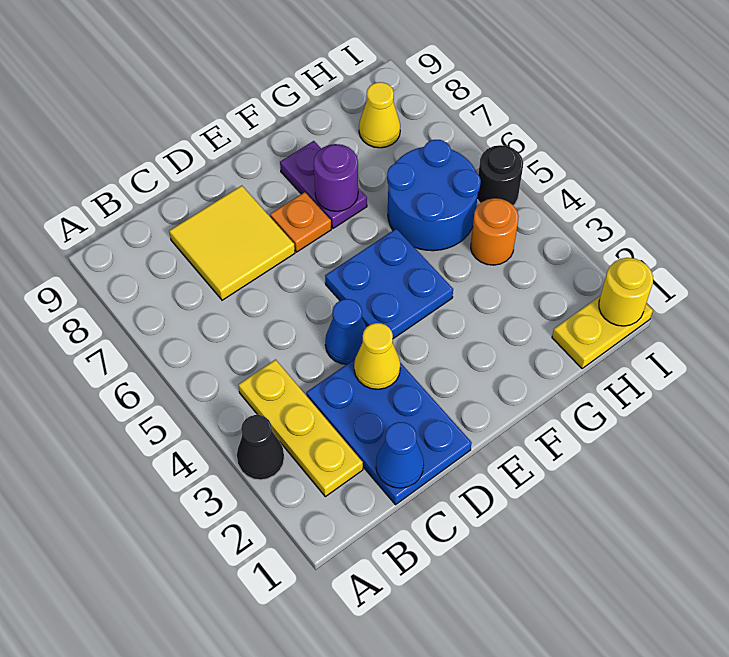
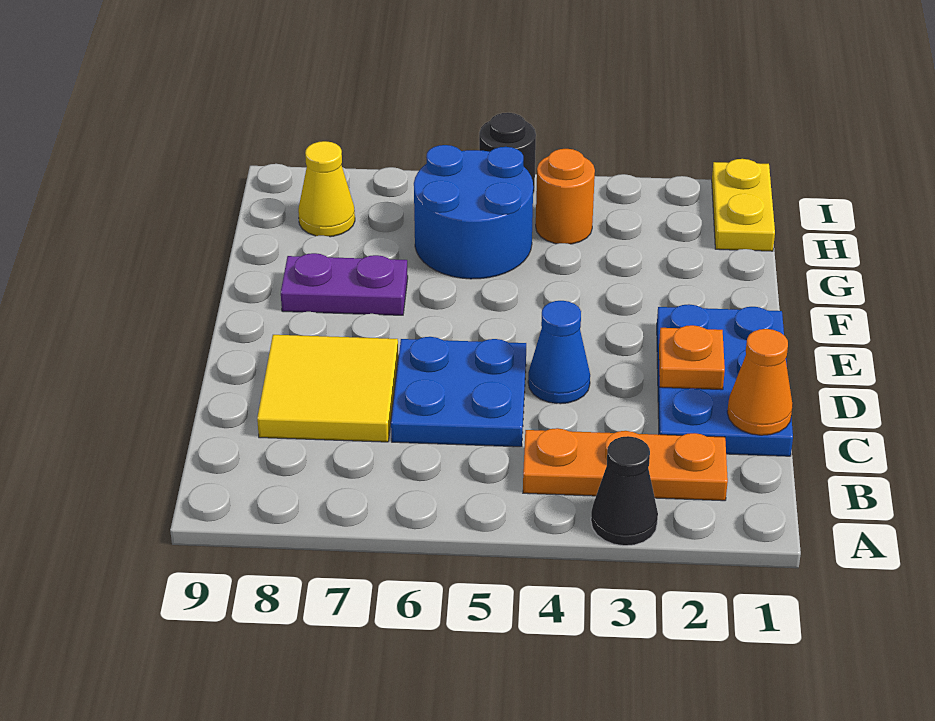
yellow 1x3 plate [238,360,363,497] -> orange 1x3 plate [523,428,728,501]
blue 2x3 plate [306,359,472,505] -> blue 2x3 plate turned to [657,304,793,456]
blue 1x1 cone [376,422,424,488] -> orange 1x1 cone [727,329,793,435]
yellow 1x1 cone [354,323,400,389] -> none
blue 2x2 plate [325,229,453,339] -> blue 2x2 plate moved to [391,337,526,447]
orange 1x1 plate [270,192,331,252] -> orange 1x1 plate moved to [659,325,725,390]
purple 1x1 round brick [314,144,358,211] -> none
yellow 1x1 round brick [599,258,653,326] -> none

